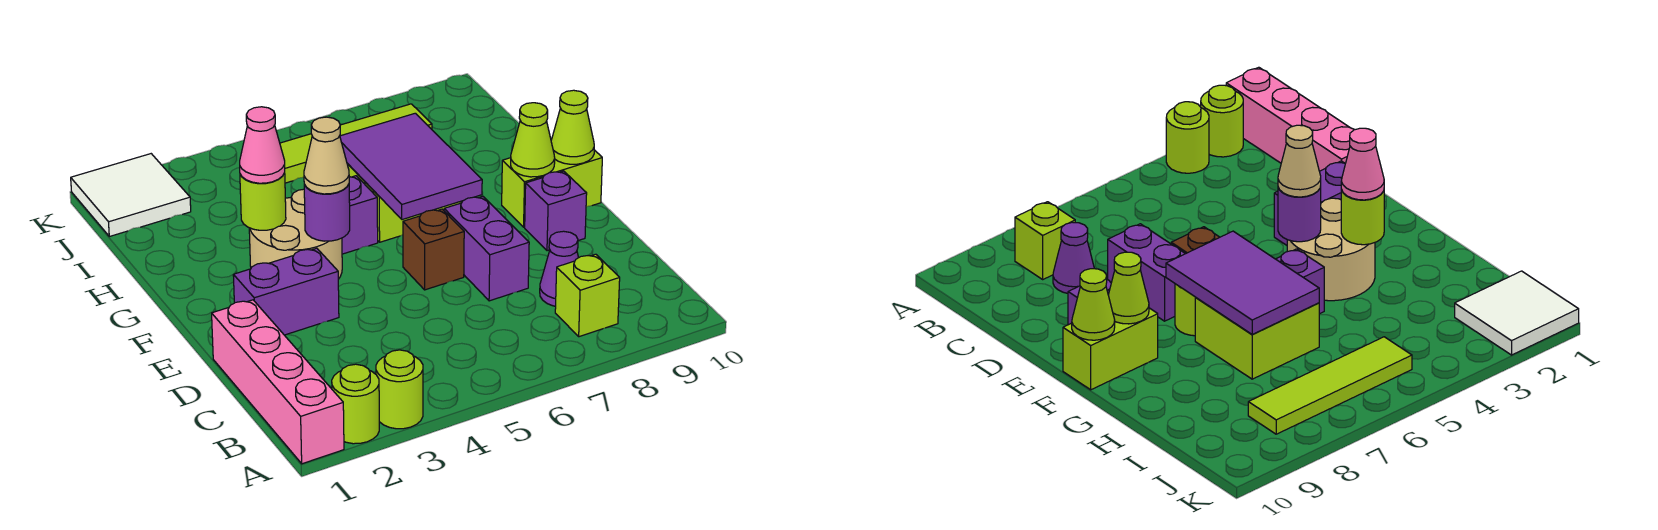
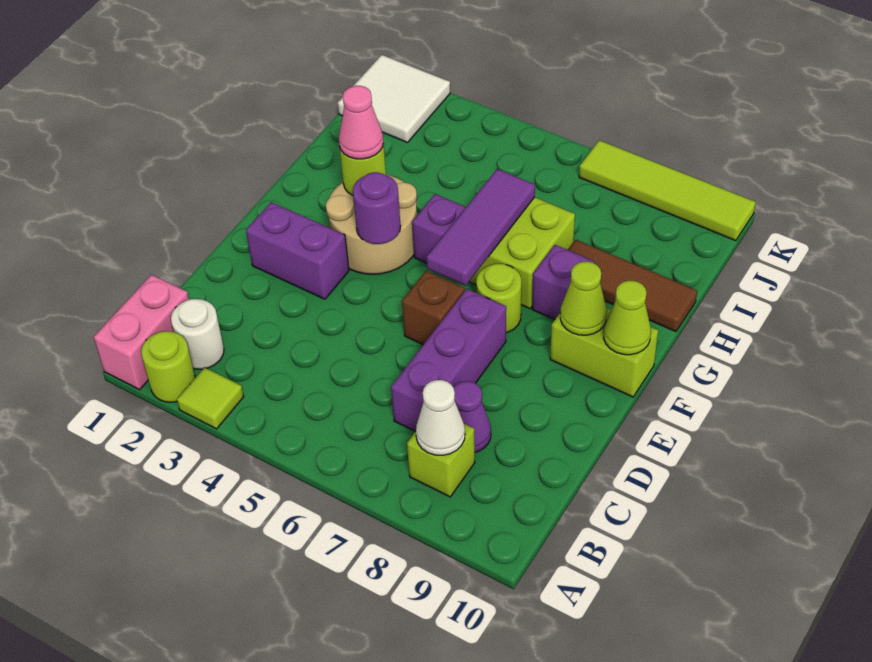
pink 1x4 brick [212,300,344,464] -> pink 1x2 brick [94,275,189,390]
lime 1x1 round brick [376,350,423,429] -> lime 1x1 tile [177,368,244,429]
none -> white 1x1 round brick [171,299,224,369]
none -> white 1x1 cone [416,380,465,455]
purple 1x2 brick [444,196,529,301] -> purple 1x3 brick [391,289,506,431]
purple 1x1 brick [525,171,587,251] -> purple 1x1 brick moved to [532,245,594,320]
tan 1x1 cone [304,117,349,194] -> none
purple 2x3 tile [340,113,482,220] -> purple 1x3 tile [427,169,535,286]
none -> brown 1x3 tile [568,240,697,332]
lime 1x4 tile [280,104,432,183] -> lime 1x4 tile moved to [579,140,756,241]

